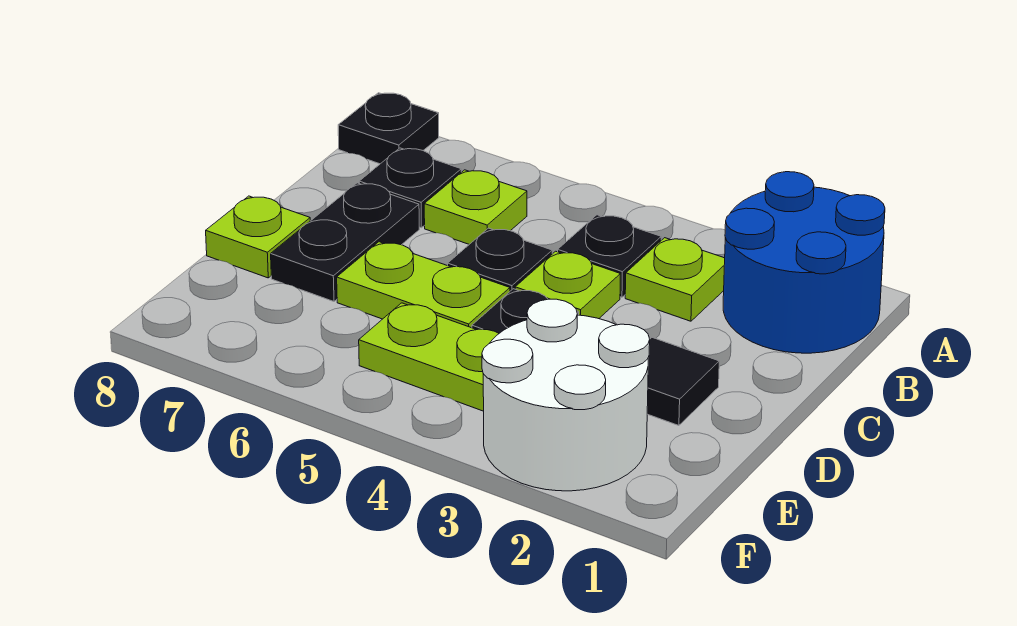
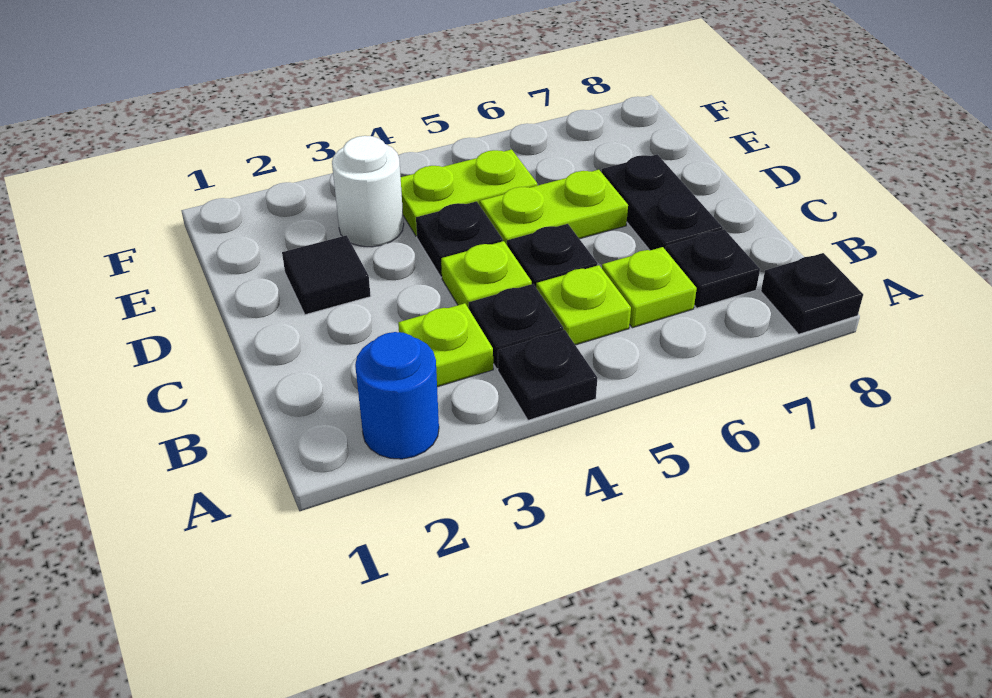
blue 2x2 round brick [723,172,885,353] -> blue 1x1 round brick [355,332,439,459]
none -> black 1x1 plate [498,330,597,420]
lime 1x1 plate [206,196,310,278] -> lime 1x1 plate moved to [536,265,631,345]
white 2x2 round brick [482,299,650,491] -> white 1x1 round brick [332,136,404,247]

